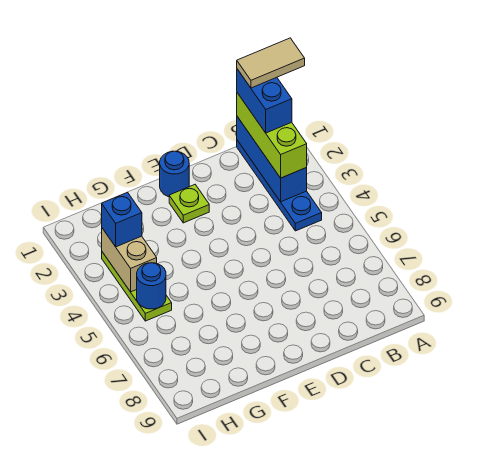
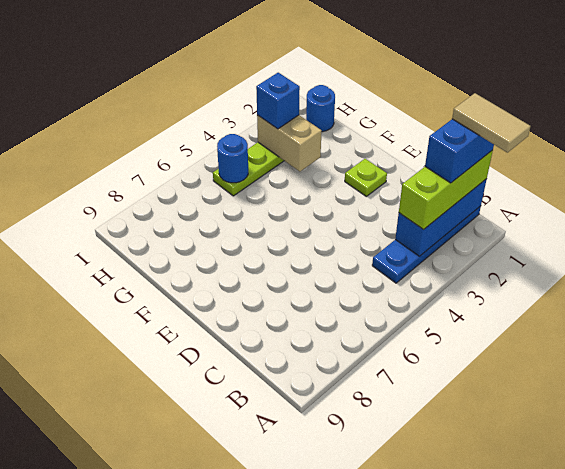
blue 1x1 round brick [160,151,189,197] -> blue 1x1 round brick moved to [306,85,335,132]
tan 1x2 brick [102,228,157,292] -> tan 1x2 brick turned to [257,115,322,172]

